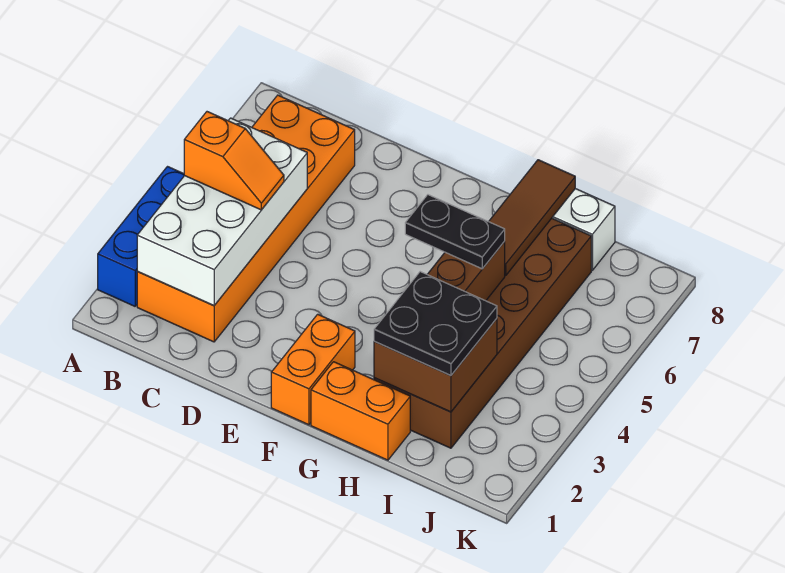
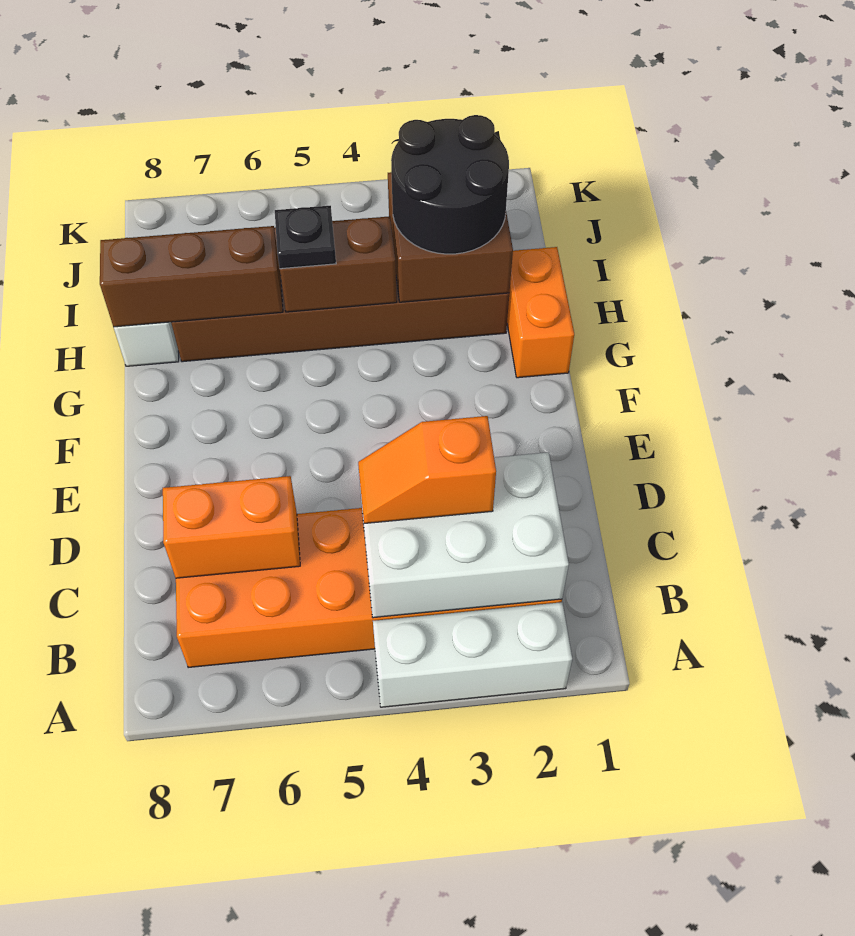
blue 1x3 brick [98,167,184,306] -> white 1x3 brick [373,602,572,707]
white 2x4 brick [137,118,307,306] -> white 2x3 brick [359,452,569,618]
orange 1x2 slope [184,112,284,210] -> orange 1x2 slope turned to [358,416,496,523]
orange 1x2 brick [271,314,355,425] -> orange 1x2 brick moved to [163,476,300,578]
black 1x2 plate [405,195,505,269] -> black 1x1 plate [275,206,336,269]
black 2x2 plate [374,272,497,376] -> black 2x2 round brick [391,115,509,254]
brown 1x3 tile [489,160,575,276] -> brown 1x3 brick [100,226,283,327]

